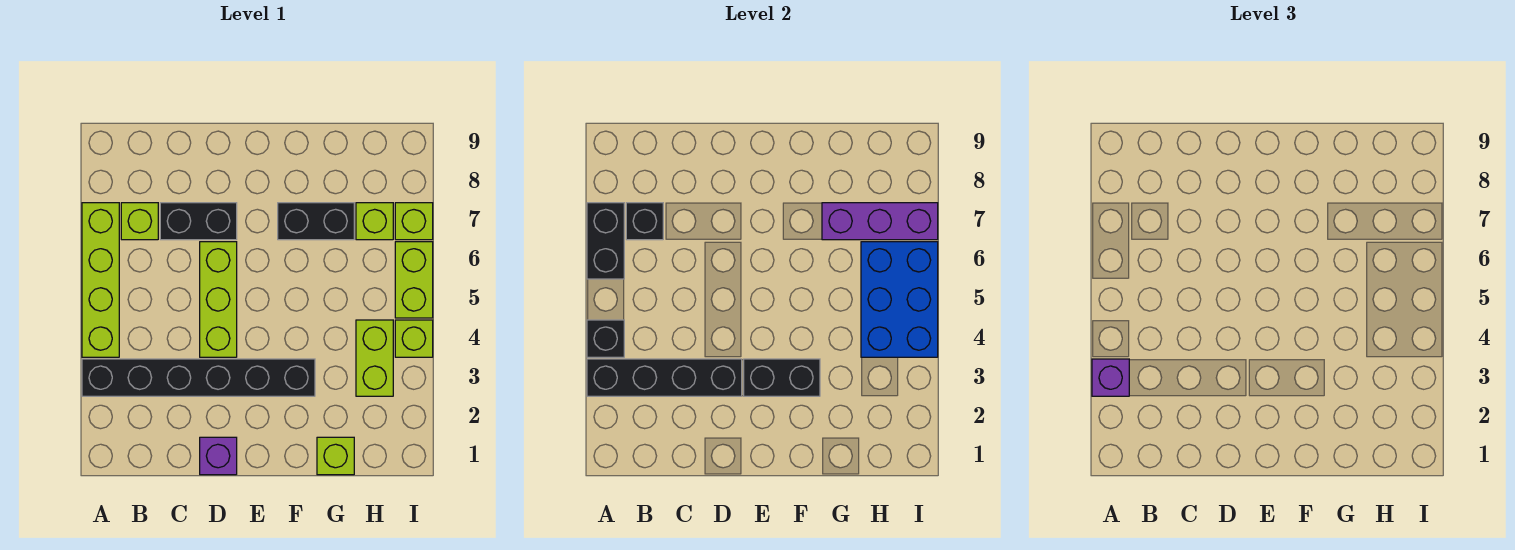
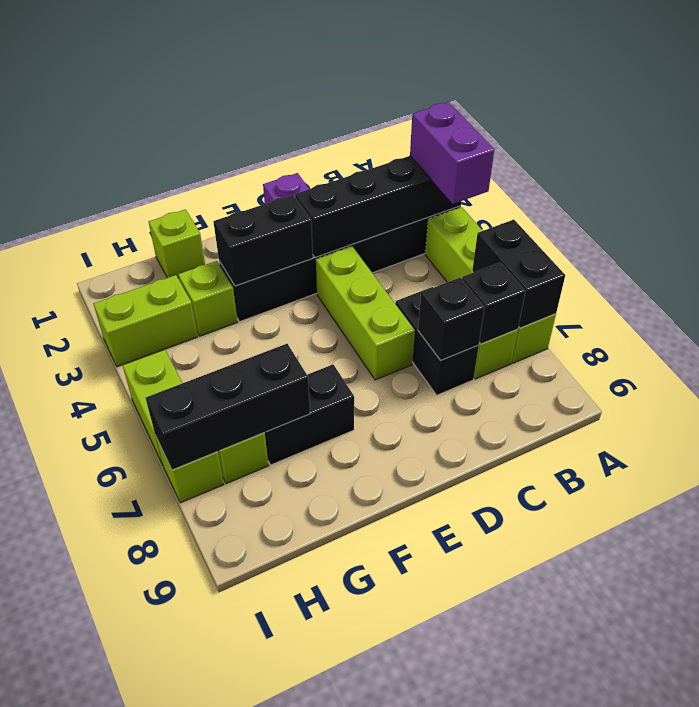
purple 1x1 brick [1092,359,1129,396] -> purple 1x2 brick [410,102,494,204]
black 1x1 brick [587,320,624,357] -> black 1x1 brick moved to [418,278,485,360]
black 1x2 brick [160,203,237,240] -> black 1x2 brick turned to [395,287,479,395]
purple 1x3 brick [822,203,938,240] -> black 1x3 brick [146,344,310,470]
lime 1x2 brick [356,320,393,396] -> lime 1x2 brick turned to [94,275,198,367]
blue 2x3 brick [861,242,938,357] -> none
lime 1x1 brick [395,320,433,357] -> lime 1x1 brick moved to [178,261,238,336]

